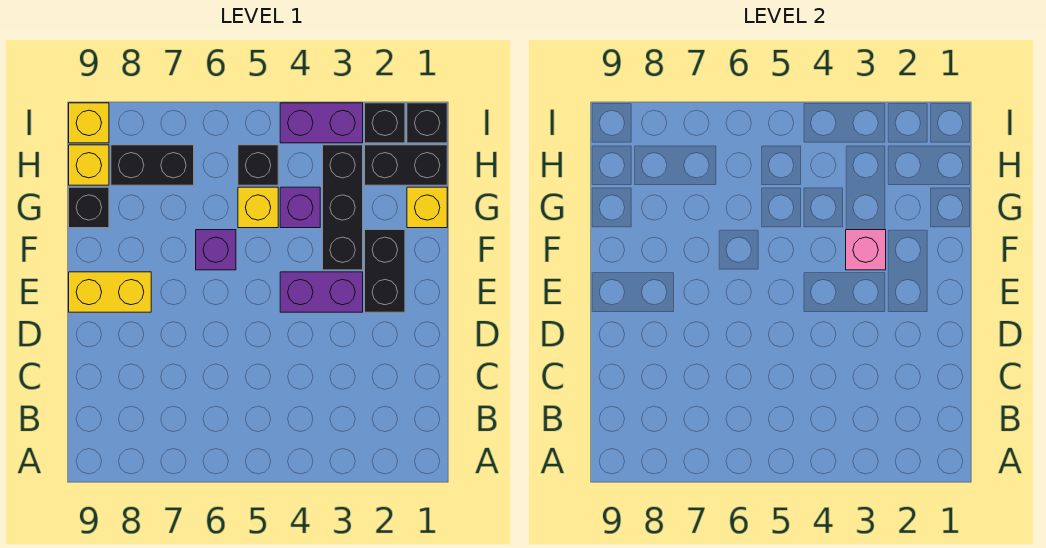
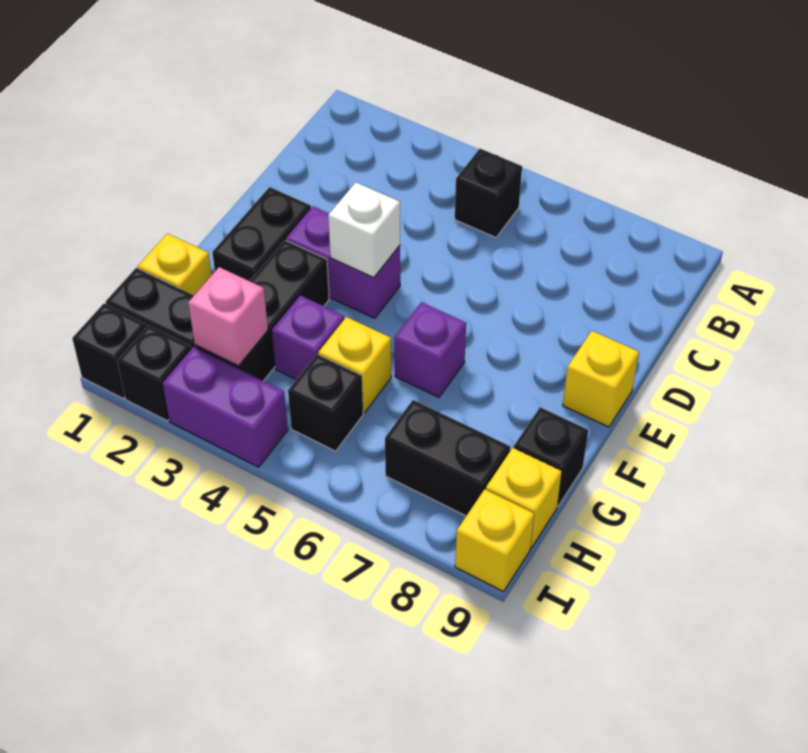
none -> black 1x1 brick [455,149,522,238]
none -> white 1x1 brick [328,183,400,278]
yellow 1x2 brick [69,272,151,312] -> yellow 1x1 brick [563,331,639,427]
pink 1x1 brick [846,230,886,270] -> pink 1x1 brick moved to [188,267,268,366]

